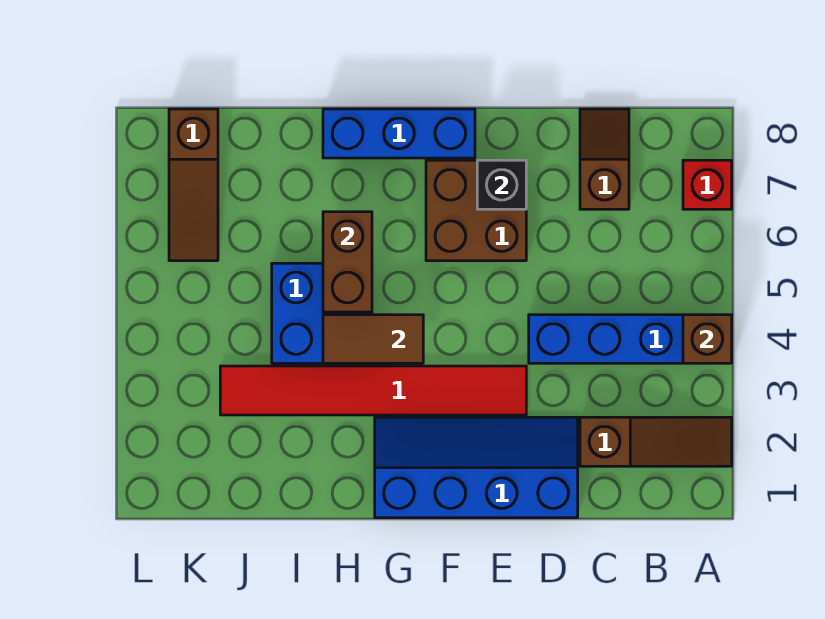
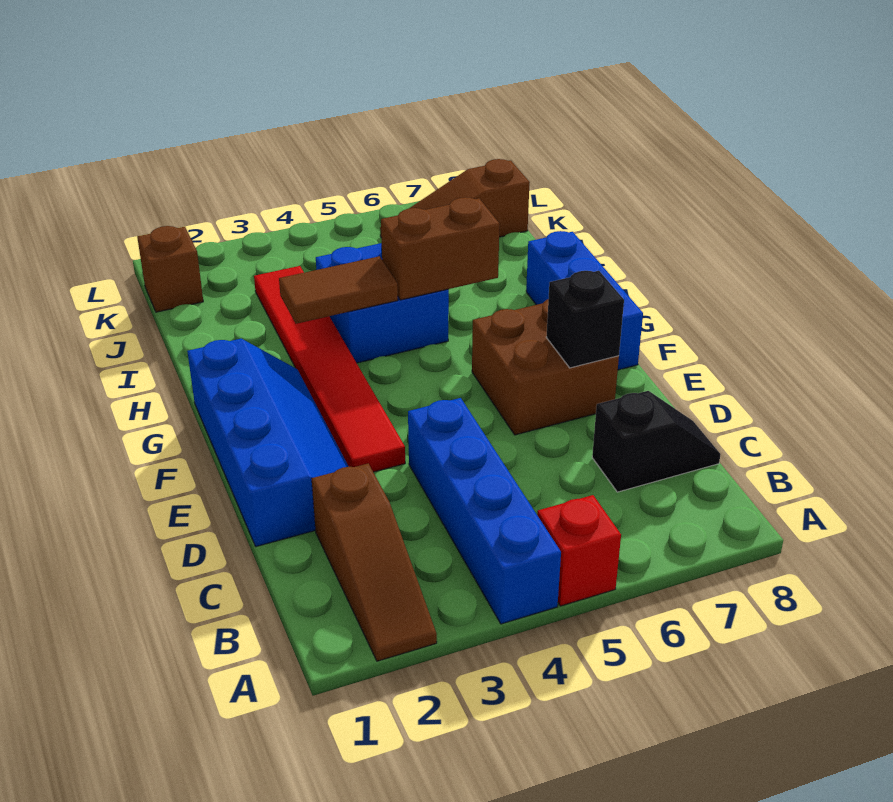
brown 1x1 brick [683,315,732,363] -> brown 1x1 brick moved to [137,226,203,312]
red 1x1 brick [683,160,732,209] -> red 1x1 brick moved to [537,495,621,606]
brown 1x2 slope [580,109,629,209] -> black 1x2 slope [592,391,721,492]
brown 1x2 tile [323,315,423,363] -> brown 1x2 tile turned to [279,256,398,324]

